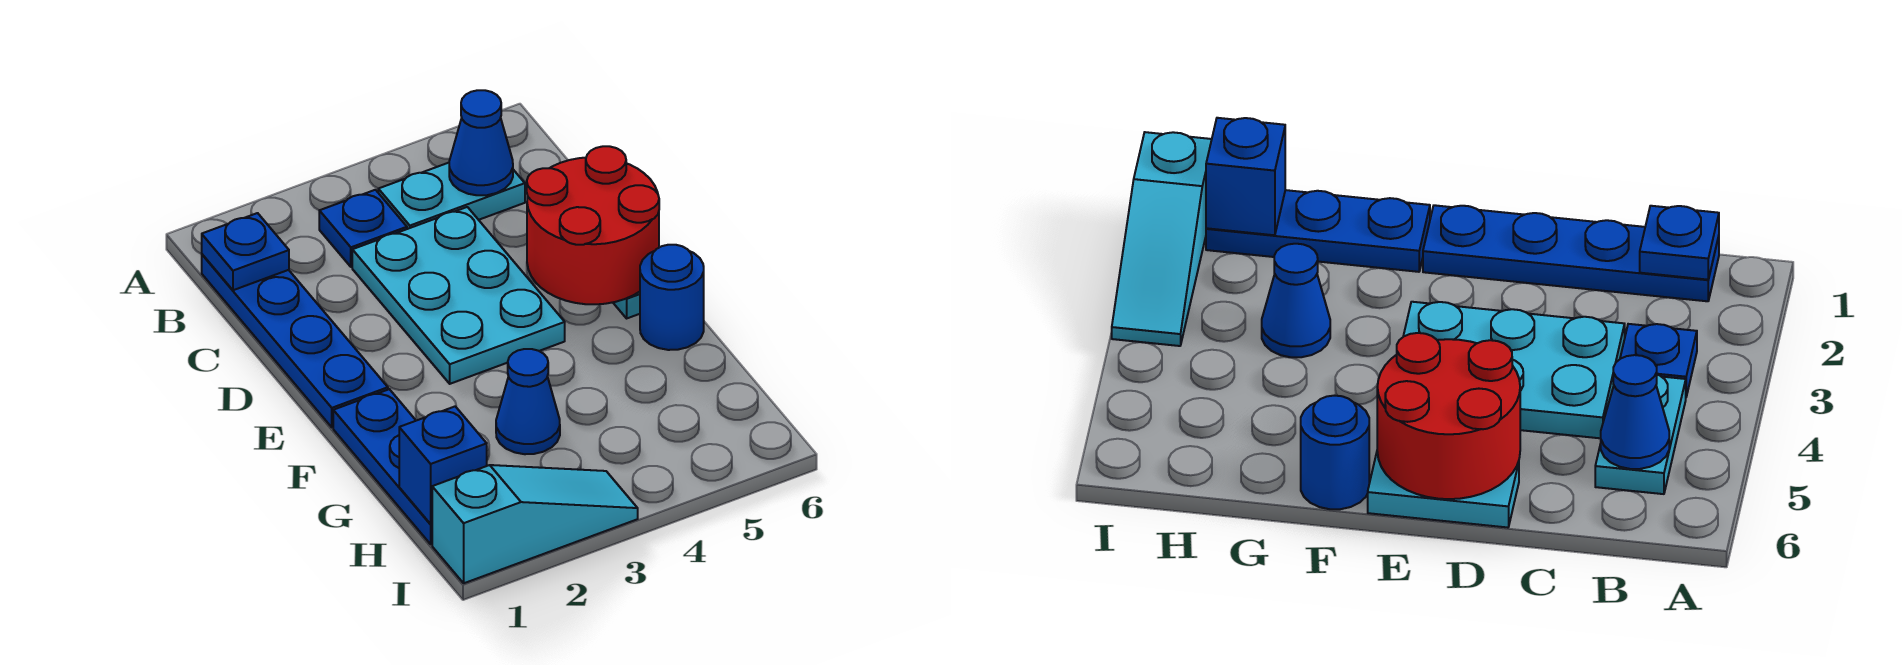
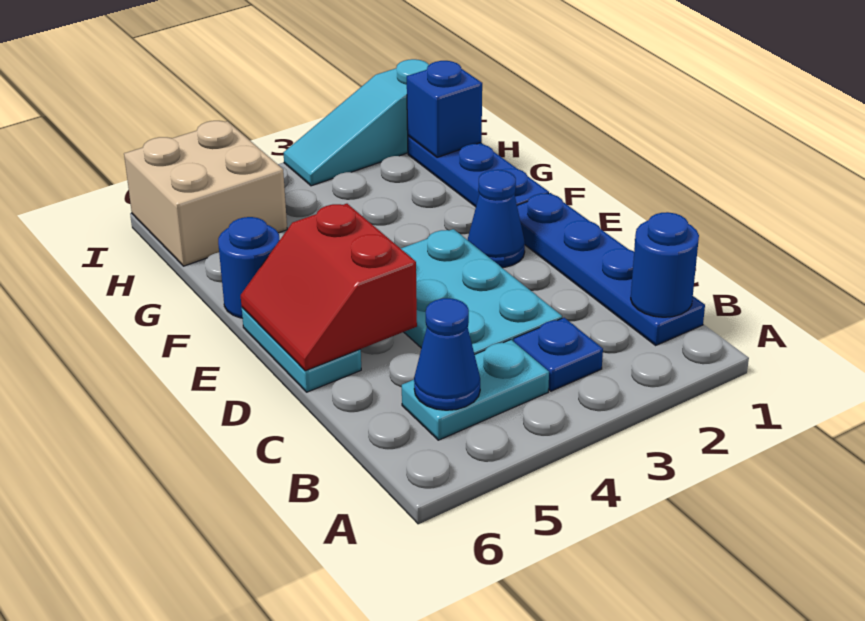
blue 1x1 plate [202,213,289,290] -> blue 1x1 round brick [631,212,699,317]
red 2x2 round brick [527,146,659,304] -> red 2x2 slope [241,204,417,371]
blue 1x1 cone [496,349,560,454] -> blue 1x1 cone moved to [468,170,525,268]
none -> tan 2x2 brick [124,121,287,266]

